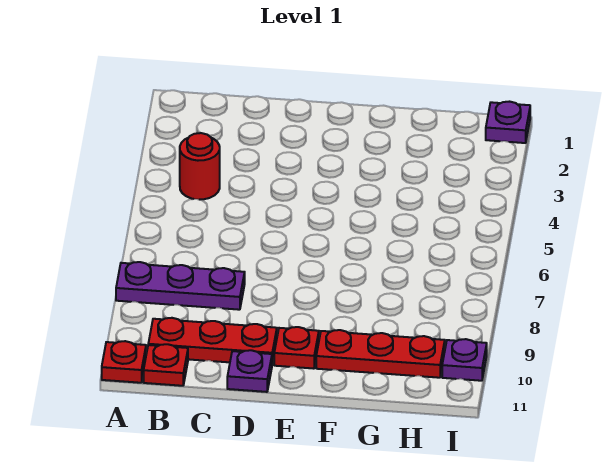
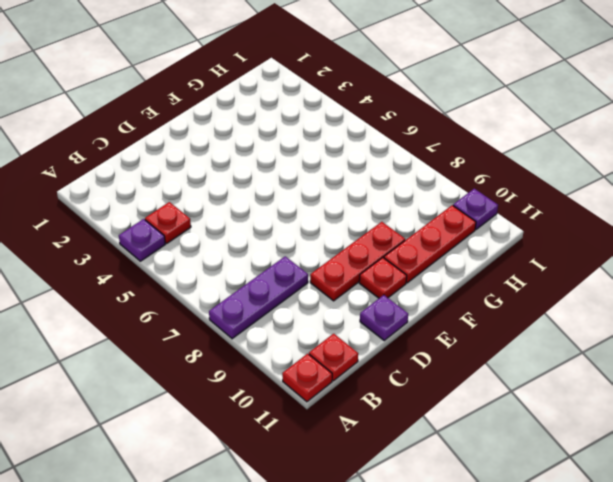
red 1x1 round brick [180,133,220,200] -> red 1x1 plate [145,202,191,243]
red 1x3 plate [148,318,277,364] -> red 1x3 plate moved to [310,222,405,301]
purple 1x1 plate [486,102,530,143] -> purple 1x1 plate moved to [119,219,165,261]

